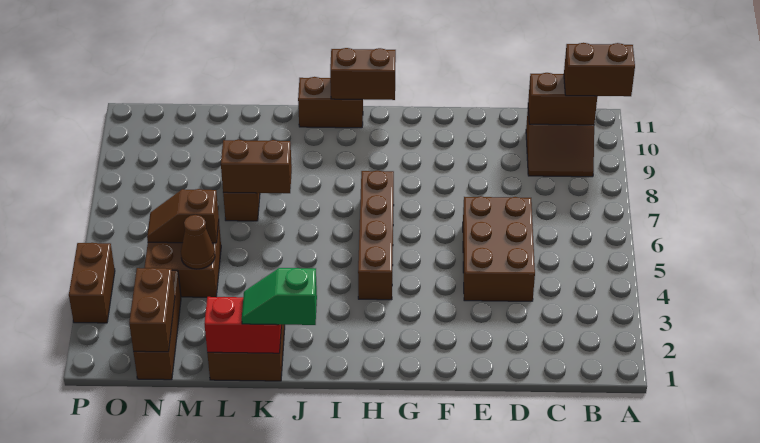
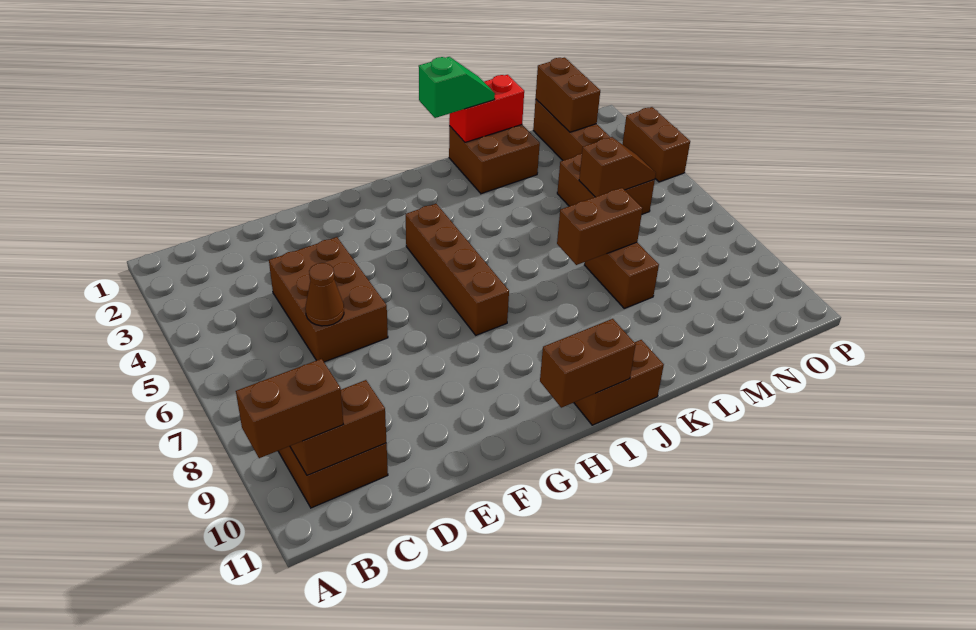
brown 1x1 cone [181,215,215,269] -> brown 1x1 cone moved to [305,263,344,326]

